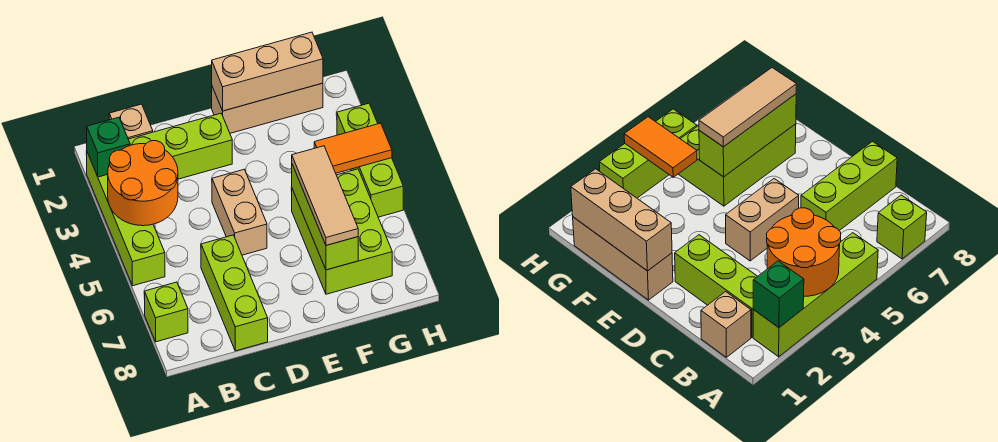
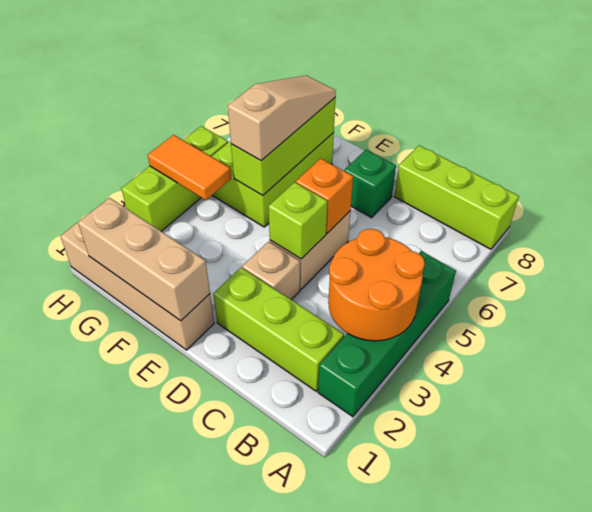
lime 1x4 brick [87,152,165,286] -> green 1x4 brick [318,251,456,417]
green 1x1 brick [87,117,130,177] -> green 1x1 brick moved to [344,150,396,218]
lime 1x1 brick [145,282,188,342] -> lime 1x1 brick moved to [268,182,327,259]
tan 1x1 brick [109,104,153,139] -> tan 1x1 brick moved to [242,242,300,300]
lime 1x3 brick [201,235,268,351] -> lime 1x3 brick turned to [394,145,519,249]
none -> orange 1x1 brick [296,159,353,233]
tan 1x3 brick [212,83,323,133] -> tan 1x4 brick [60,223,214,350]
tan 1x3 tile [292,146,358,245] -> tan 1x3 slope [228,75,336,161]

